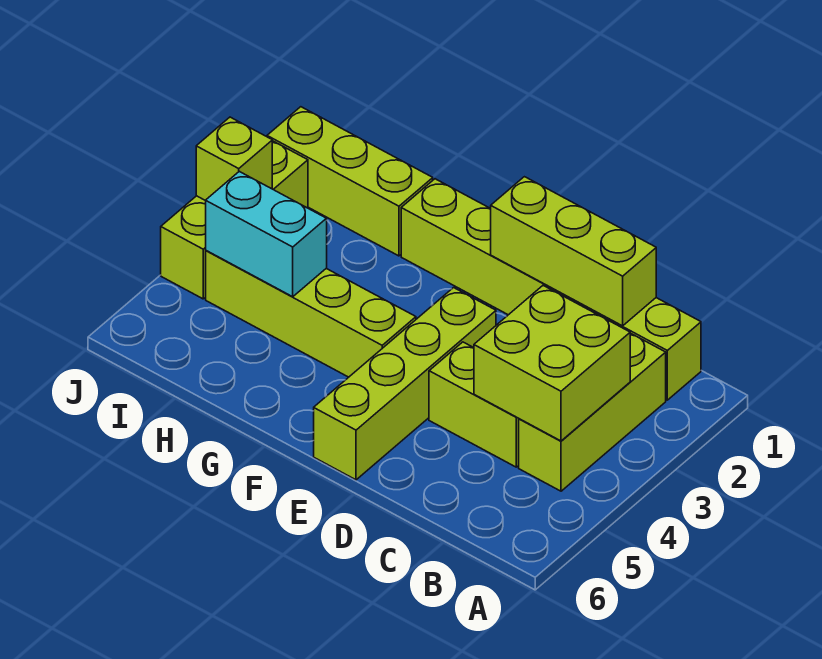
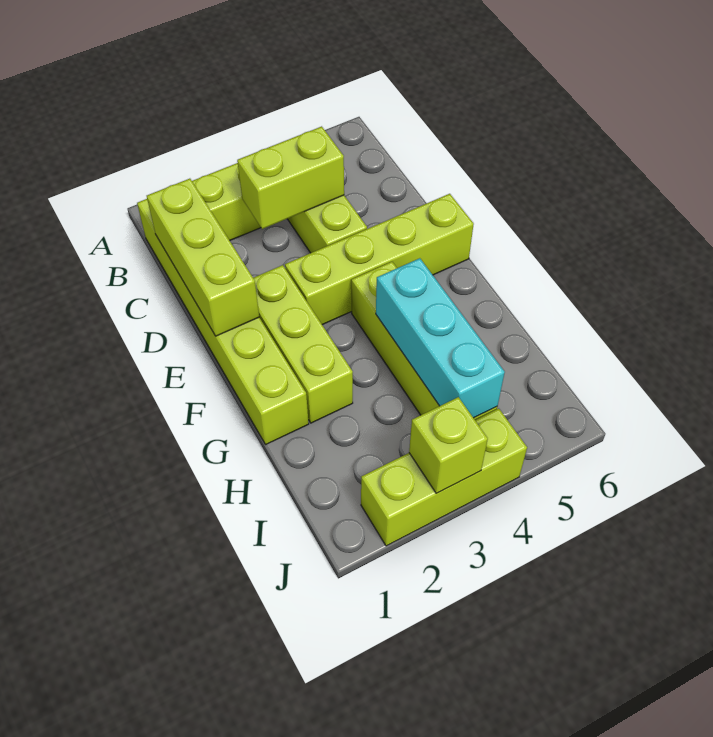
lime 2x2 brick [474,286,630,441] -> lime 1x2 brick [237,126,344,229]
lime 1x3 brick [267,107,433,256] -> lime 1x3 brick moved to [254,265,353,423]
cyan 1x2 brick [206,171,327,297] -> cyan 1x3 brick [376,258,505,418]

